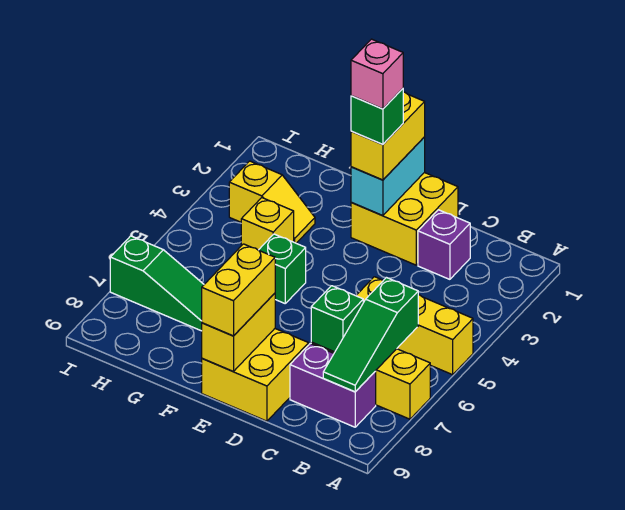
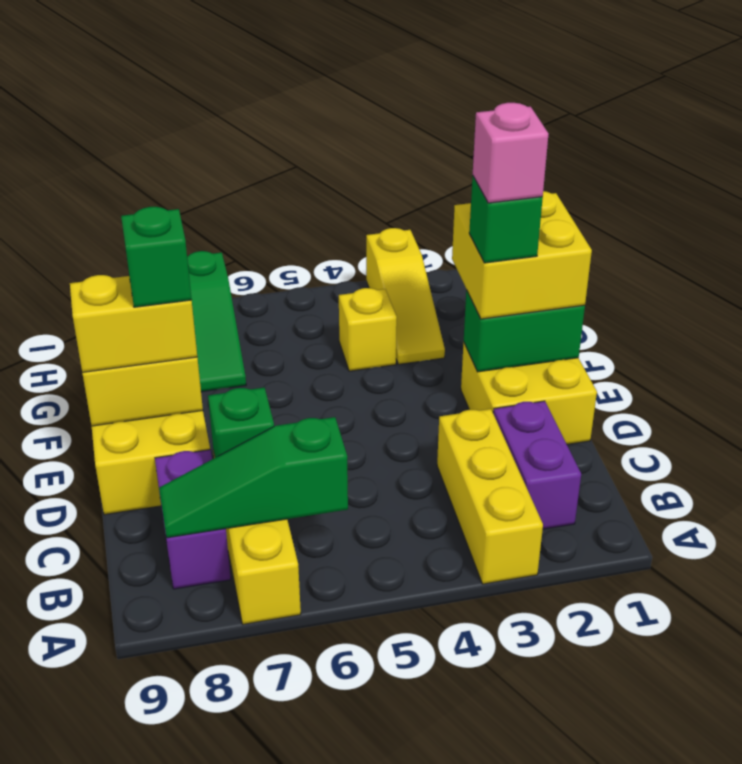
yellow 1x3 brick [356,277,473,375] -> yellow 1x3 brick moved to [437,409,543,584]
purple 1x1 brick [418,210,470,279] -> purple 1x2 brick [493,401,581,529]
cyan 1x2 brick [351,137,425,215] -> green 1x2 brick [464,290,585,372]
yellow 1x2 brick [351,92,425,180] -> yellow 2x2 brick [452,191,592,319]
green 1x1 brick [259,234,306,303] -> green 1x1 brick moved to [121,207,192,307]
yellow 1x2 slope [229,161,315,243] -> yellow 1x3 slope [366,228,445,364]

